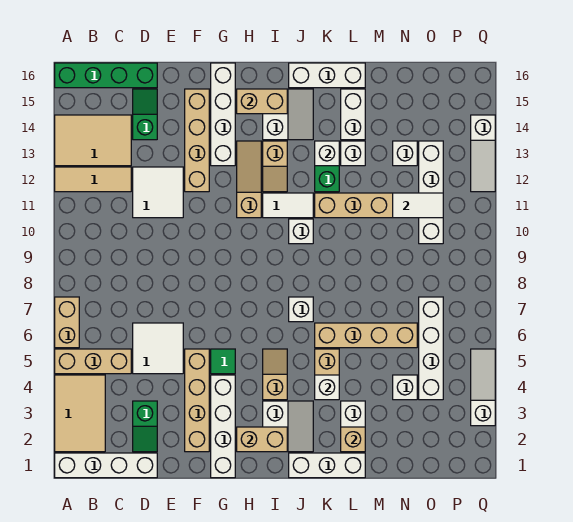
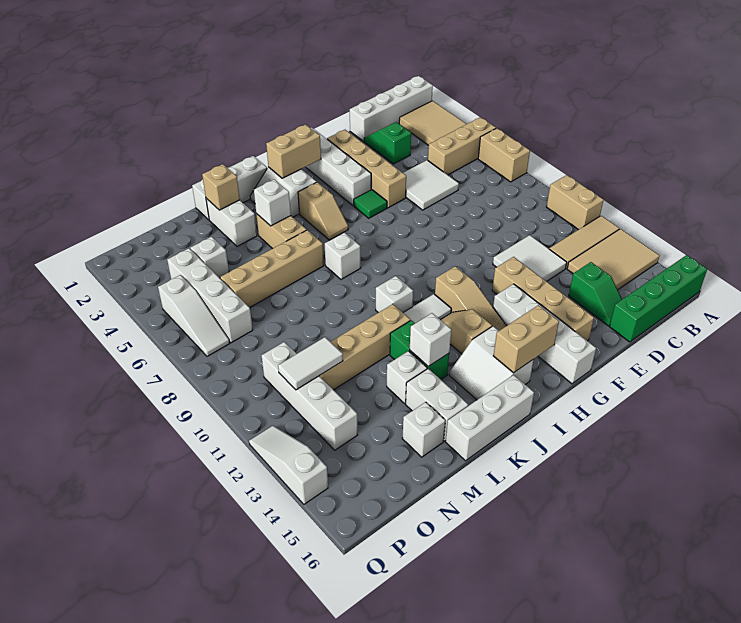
none -> tan 1x2 brick [547,175,603,230]
white 1x1 brick [393,141,417,166] -> white 1x1 brick moved to [402,402,445,457]
white 1x3 slope [471,349,495,426] -> white 1x3 slope moved to [158,275,230,356]

